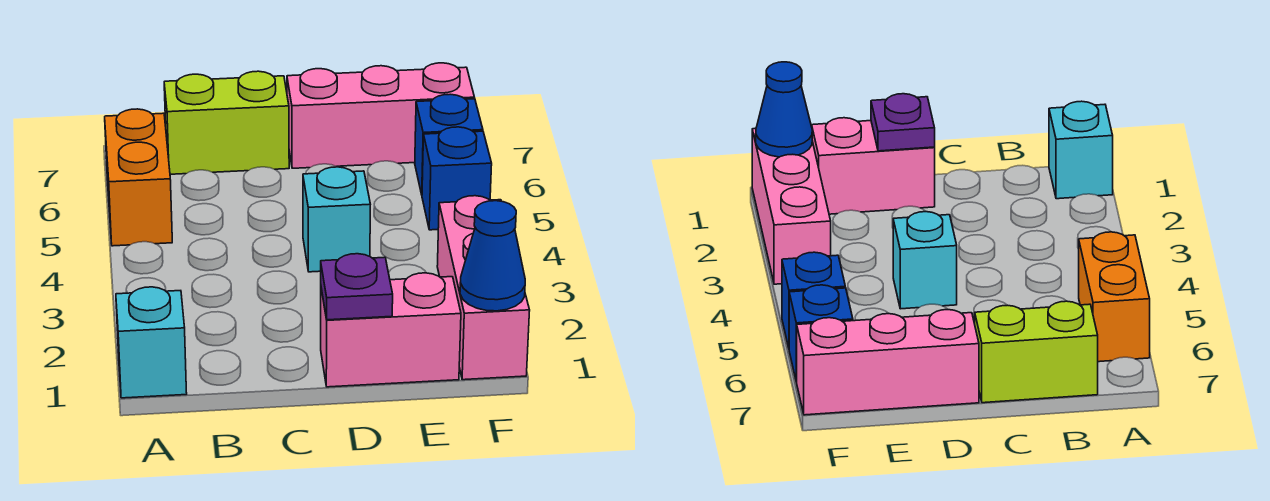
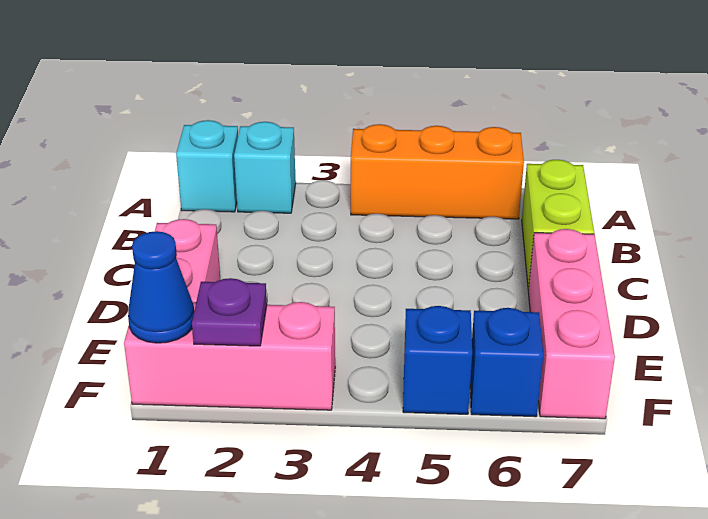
orange 1x2 brick [105,109,172,246] -> orange 1x3 brick [351,124,524,219]
purple 1x1 plate [321,254,393,320] -> purple 1x1 plate moved to [192,278,267,346]
cyan 1x1 brick [303,167,370,272] -> cyan 1x1 brick moved to [234,122,296,213]

